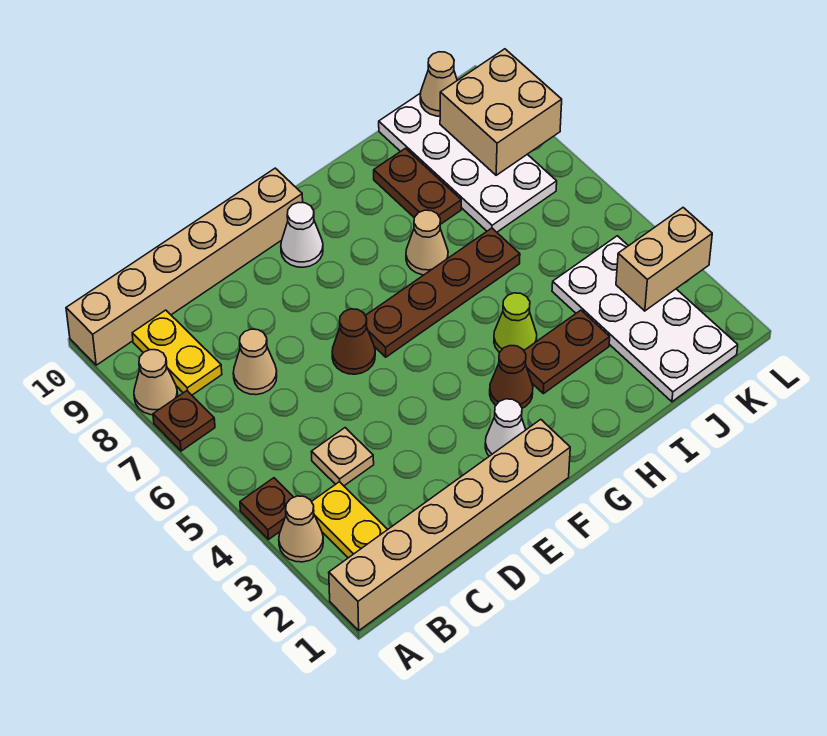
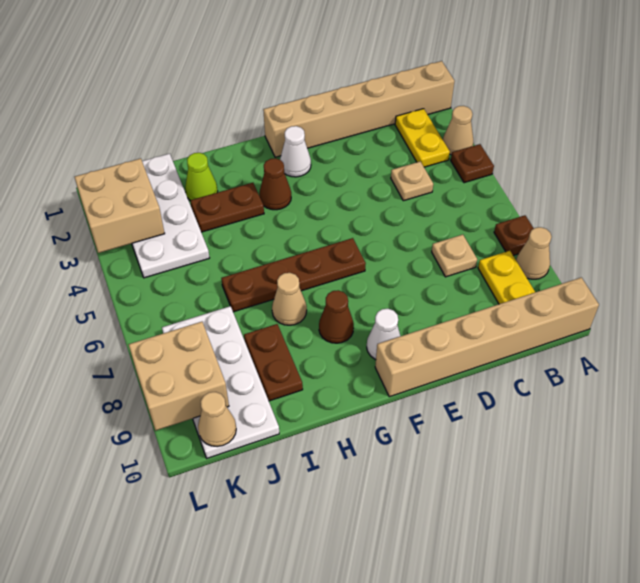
tan 1x1 cone [233,329,277,395] -> tan 1x1 plate [432,235,477,277]
brown 1x1 cone [332,309,375,374] -> brown 1x1 cone moved to [319,290,354,343]
lime 1x1 cone [494,293,537,352] -> lime 1x1 cone moved to [185,153,218,200]
tan 1x2 brick [616,208,712,311] -> tan 2x2 brick [75,158,165,253]

